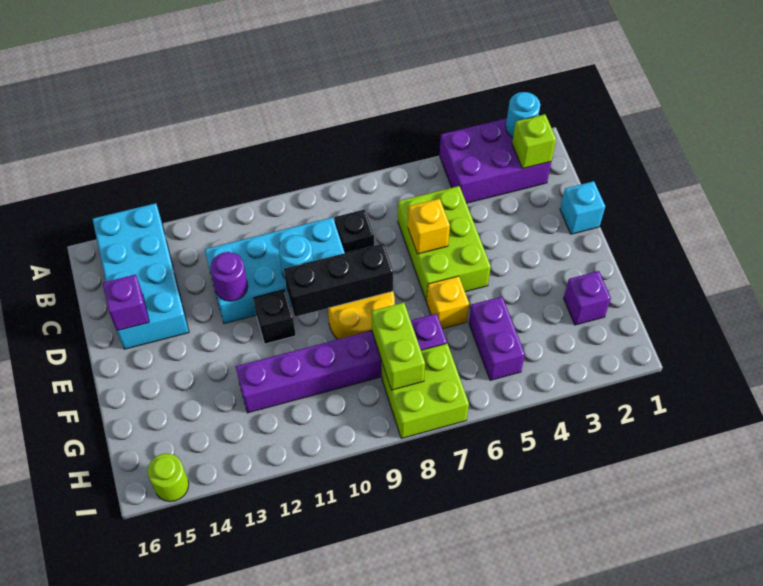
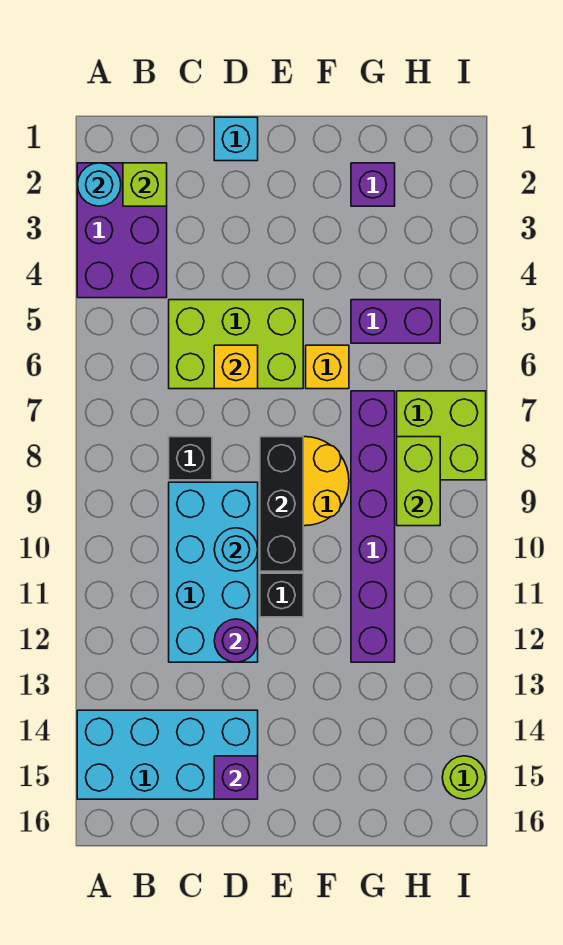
lime 1x2 brick [371,303,425,390] -> lime 1x2 brick turned to [397,437,440,526]

